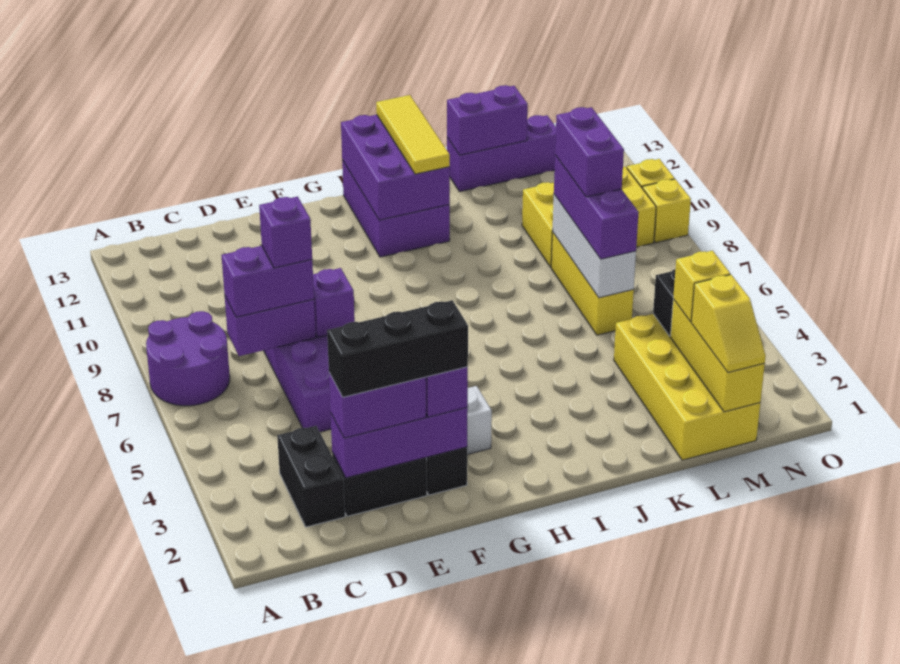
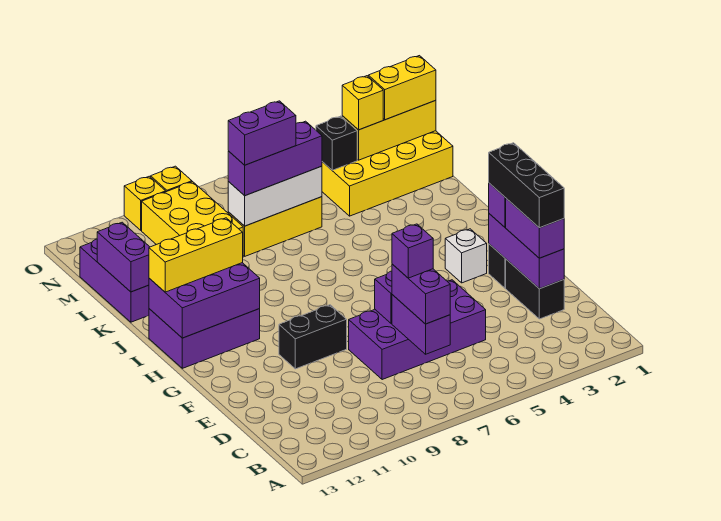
purple 2x2 round brick [146,311,230,406] -> none
black 1x2 brick [277,426,345,527] -> black 1x2 brick moved to [279,305,347,369]
yellow 1x3 tile [376,95,450,174] -> yellow 1x3 brick [149,218,243,292]
yellow 1x2 slope [691,275,766,373] -> yellow 1x2 brick [368,56,436,120]

